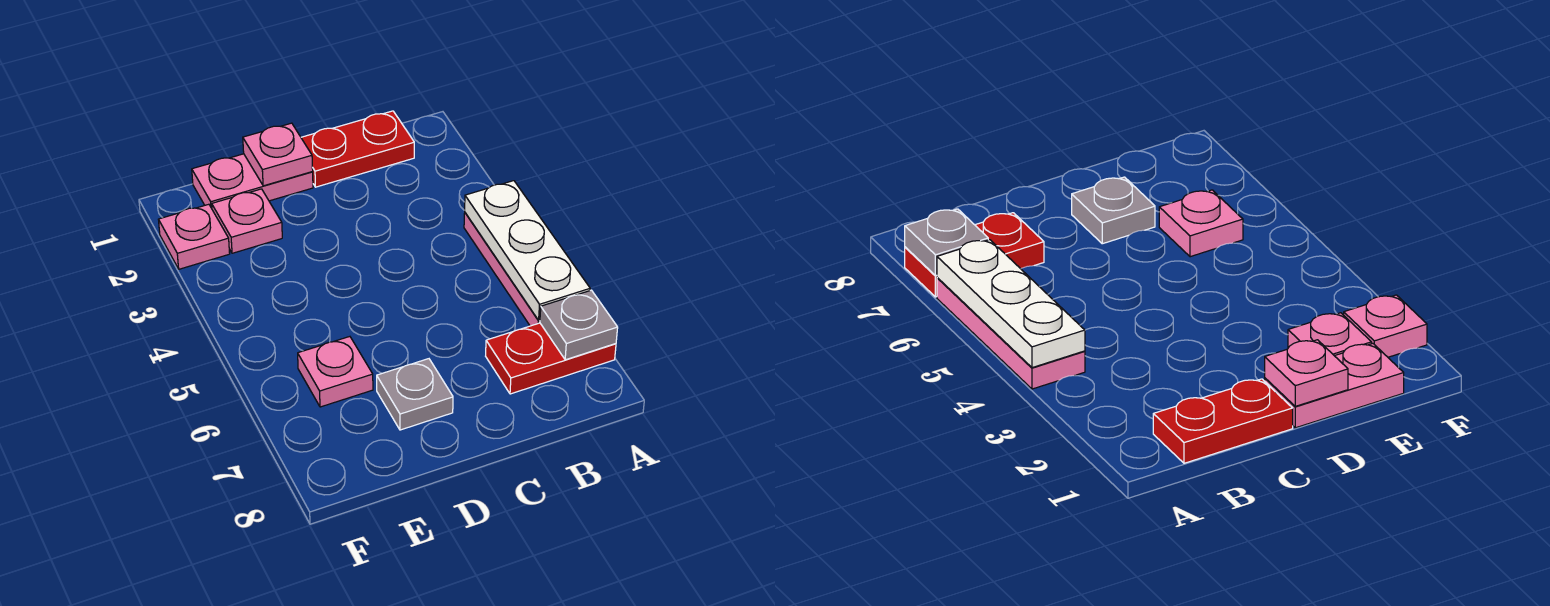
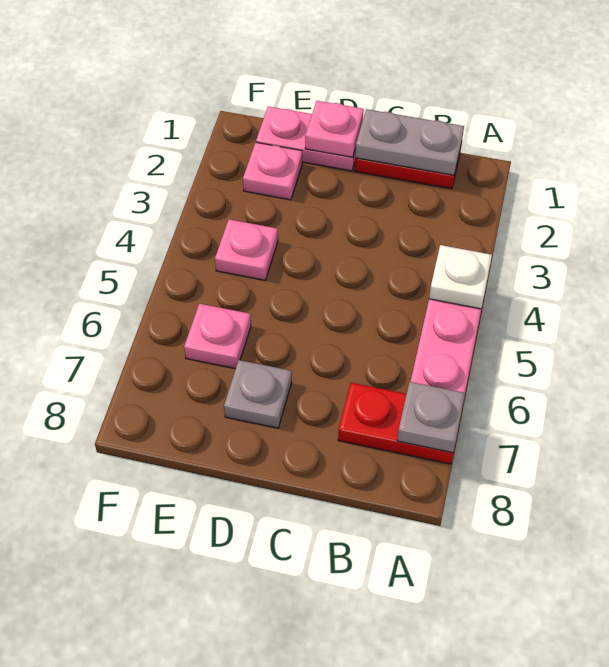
white 1x3 plate [465,181,590,320] -> white 1x1 plate [429,245,492,309]
none -> grey 1x2 plate [355,109,464,175]
pink 1x1 plate [158,204,230,269] -> pink 1x1 plate moved to [215,219,278,280]

